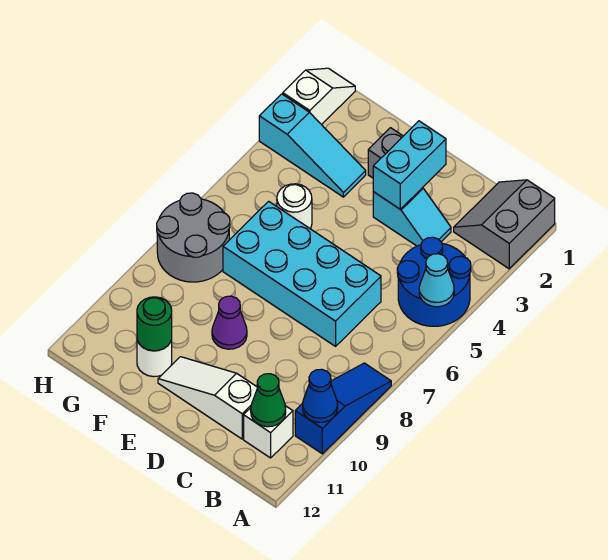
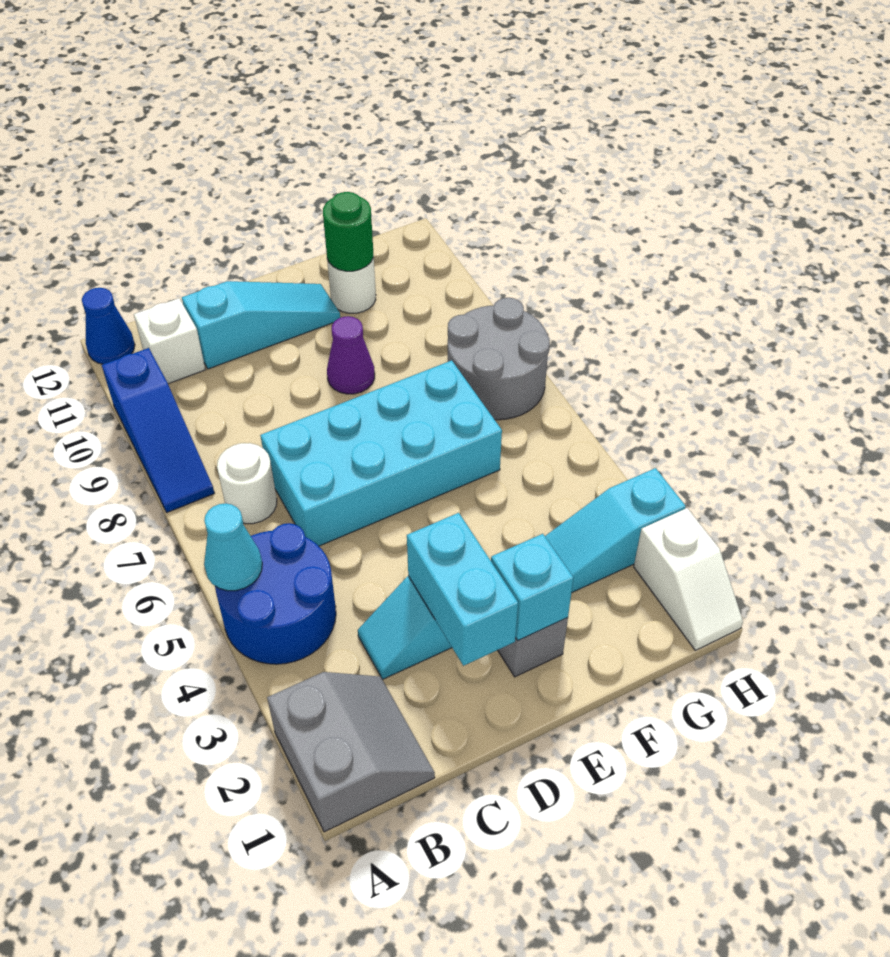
blue 1x1 cone [303,369,338,422] -> blue 1x1 cone moved to [82,288,135,364]
green 1x1 cone [251,374,286,427] -> none
white 1x3 slope [158,357,258,439] -> cyan 1x3 slope [182,281,340,369]
none -> cyan 1x1 brick [491,534,573,640]
white 1x1 round brick [277,184,312,229] -> white 1x1 round brick moved to [217,443,277,524]

